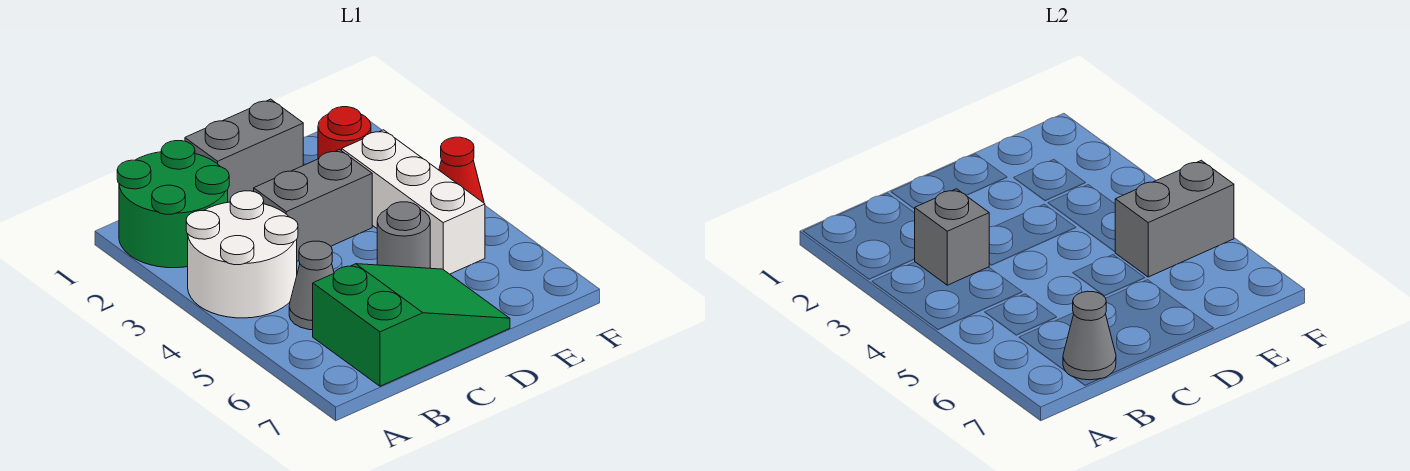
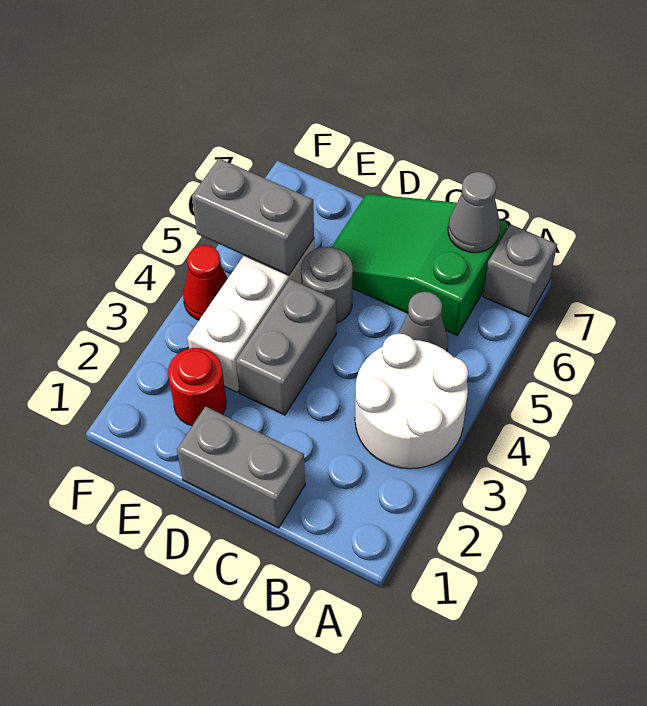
green 2x2 round brick [117,141,229,268] -> none
grey 1x1 brick [915,189,989,285] -> grey 1x1 brick moved to [483,224,557,317]
grey 1x2 brick [254,150,372,261] -> grey 1x2 brick turned to [236,279,336,415]

